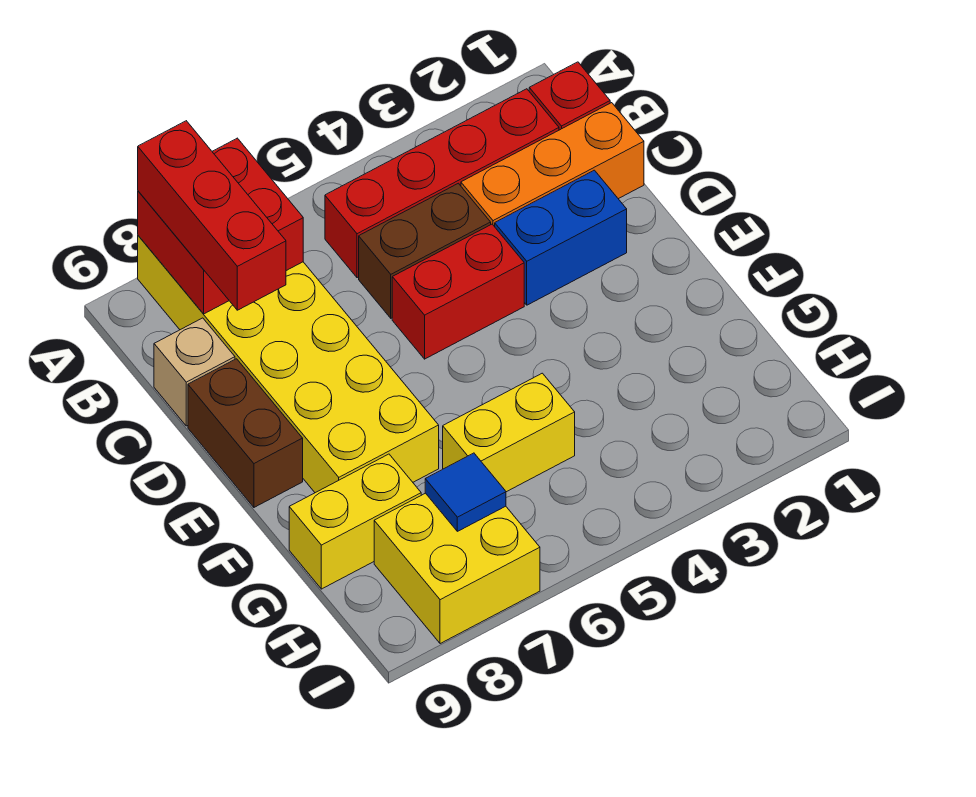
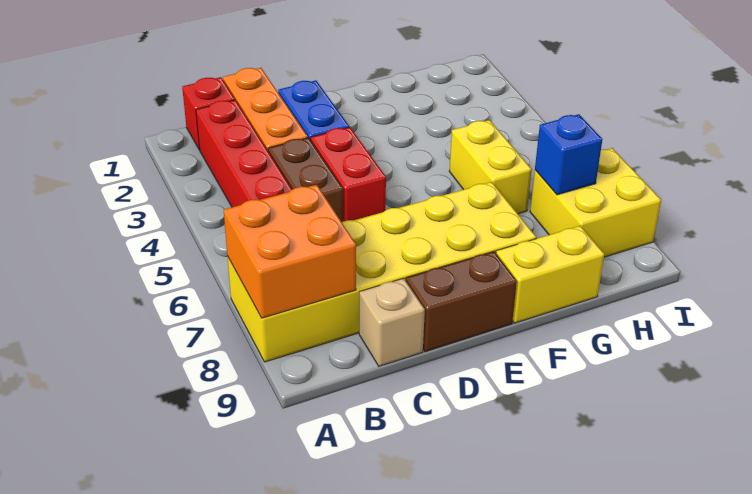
red 2x2 brick [138,138,303,314] -> orange 2x2 brick [224,185,356,318]
red 1x3 brick [138,121,286,310] -> none
yellow 1x2 brick [289,454,421,589] -> yellow 1x2 brick turned to [496,226,604,323]
blue 1x1 tile [425,453,506,531] -> blue 1x1 brick [535,114,602,195]

